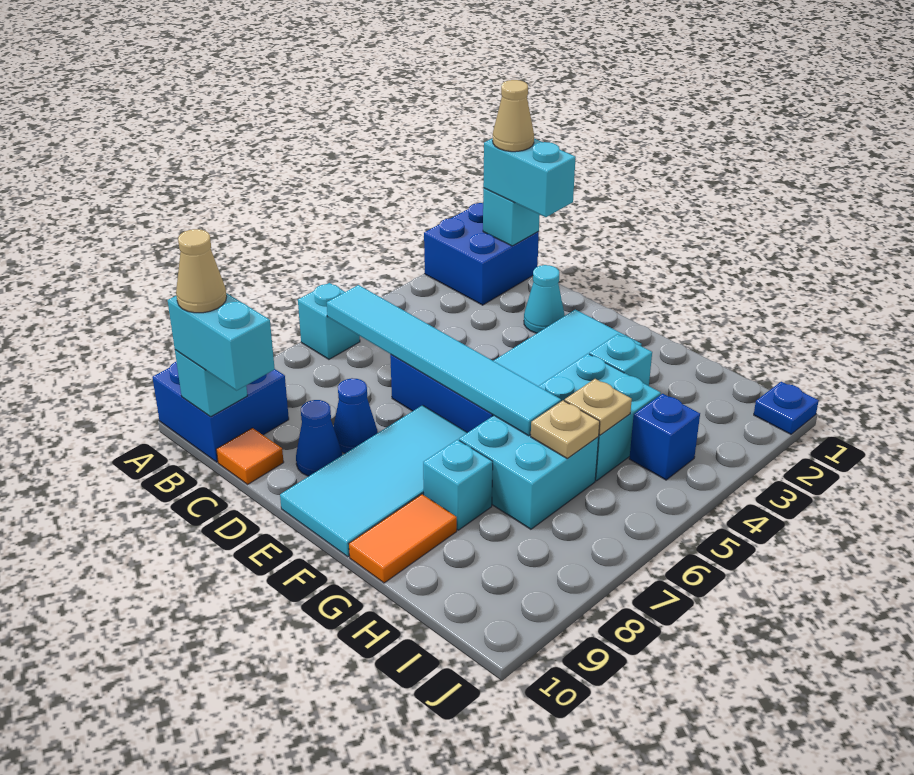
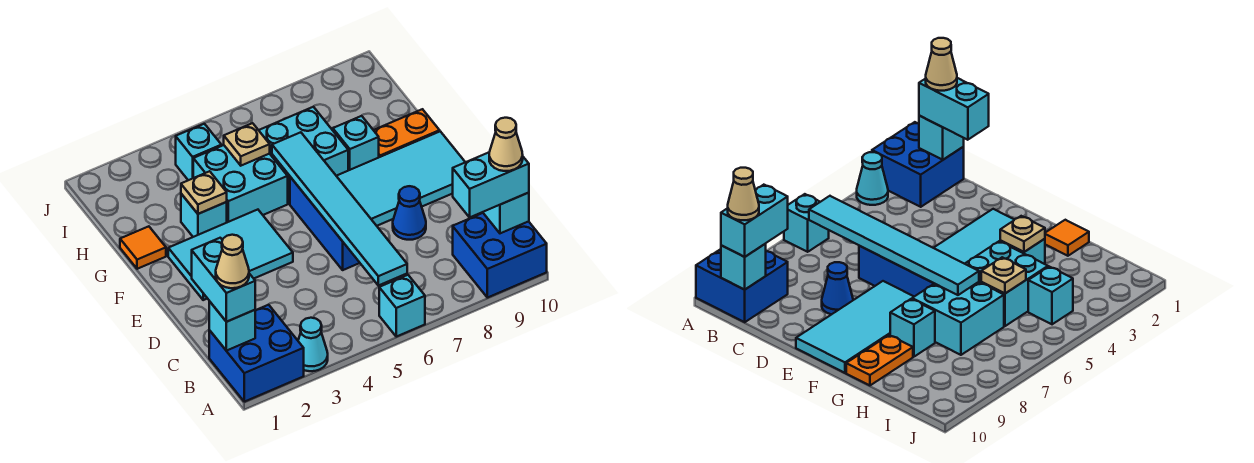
cyan 1x2 brick [167,293,275,390] -> cyan 1x2 brick turned to [453,153,529,217]
orange 1x1 tile [216,428,284,484] -> orange 1x1 tile moved to [120,226,166,269]
cyan 1x1 cone [524,265,565,333] -> cyan 1x1 cone moved to [298,318,328,371]
blue 1x1 cone [296,400,342,476] -> none
orange 1x2 tile [349,494,457,583] -> orange 1x2 plate [374,109,440,157]
tan 1x1 plate [531,401,600,459] -> tan 1x1 plate moved to [181,171,227,214]
blue 1x1 brick [629,394,700,480] -> cyan 1x1 brick [176,124,221,180]
blue 1x1 plate [754,382,819,434] -> none

